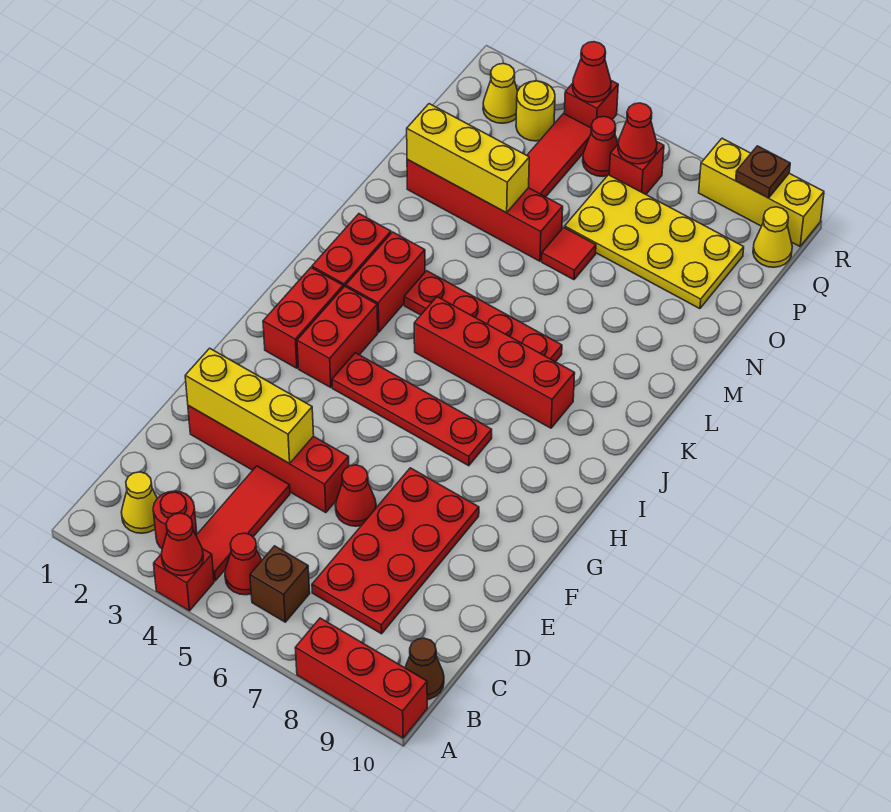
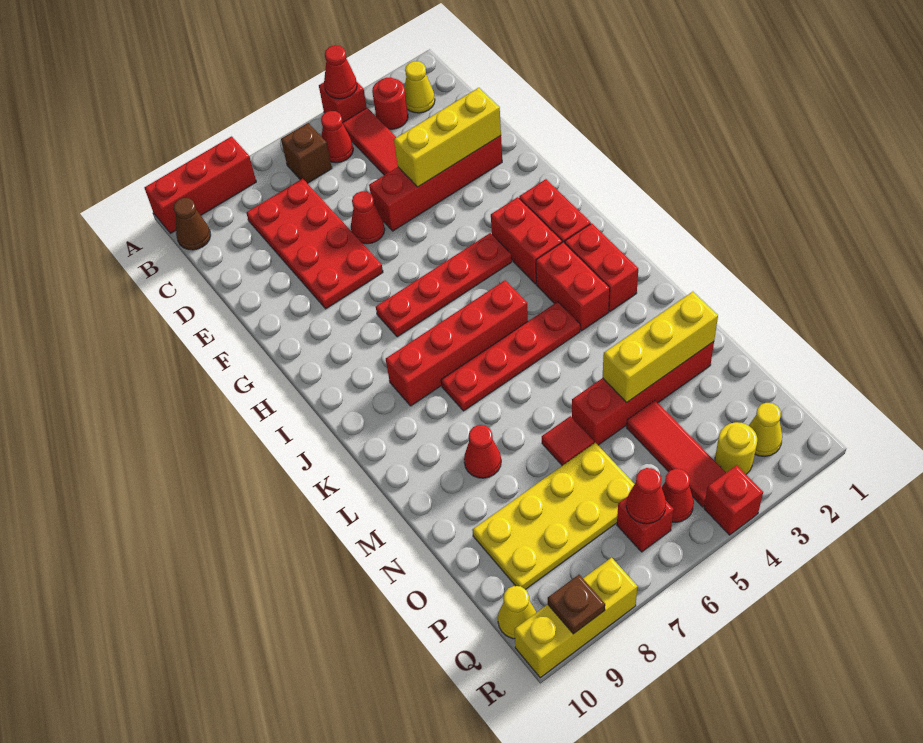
red 1x1 cone [573,42,611,102] -> red 1x1 cone moved to [464,425,501,478]

